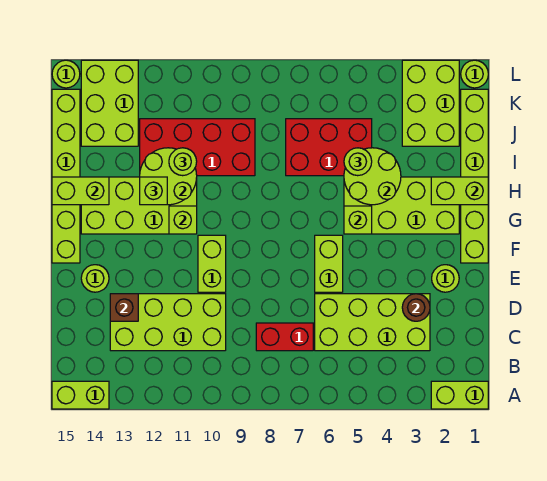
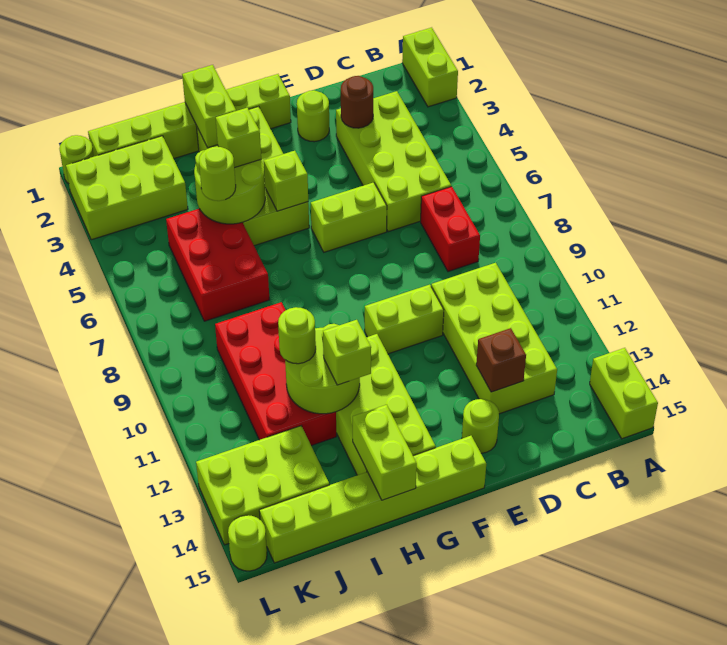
lime 1x1 brick [169,206,197,234] -> lime 1x1 brick moved to [216,108,261,168]

